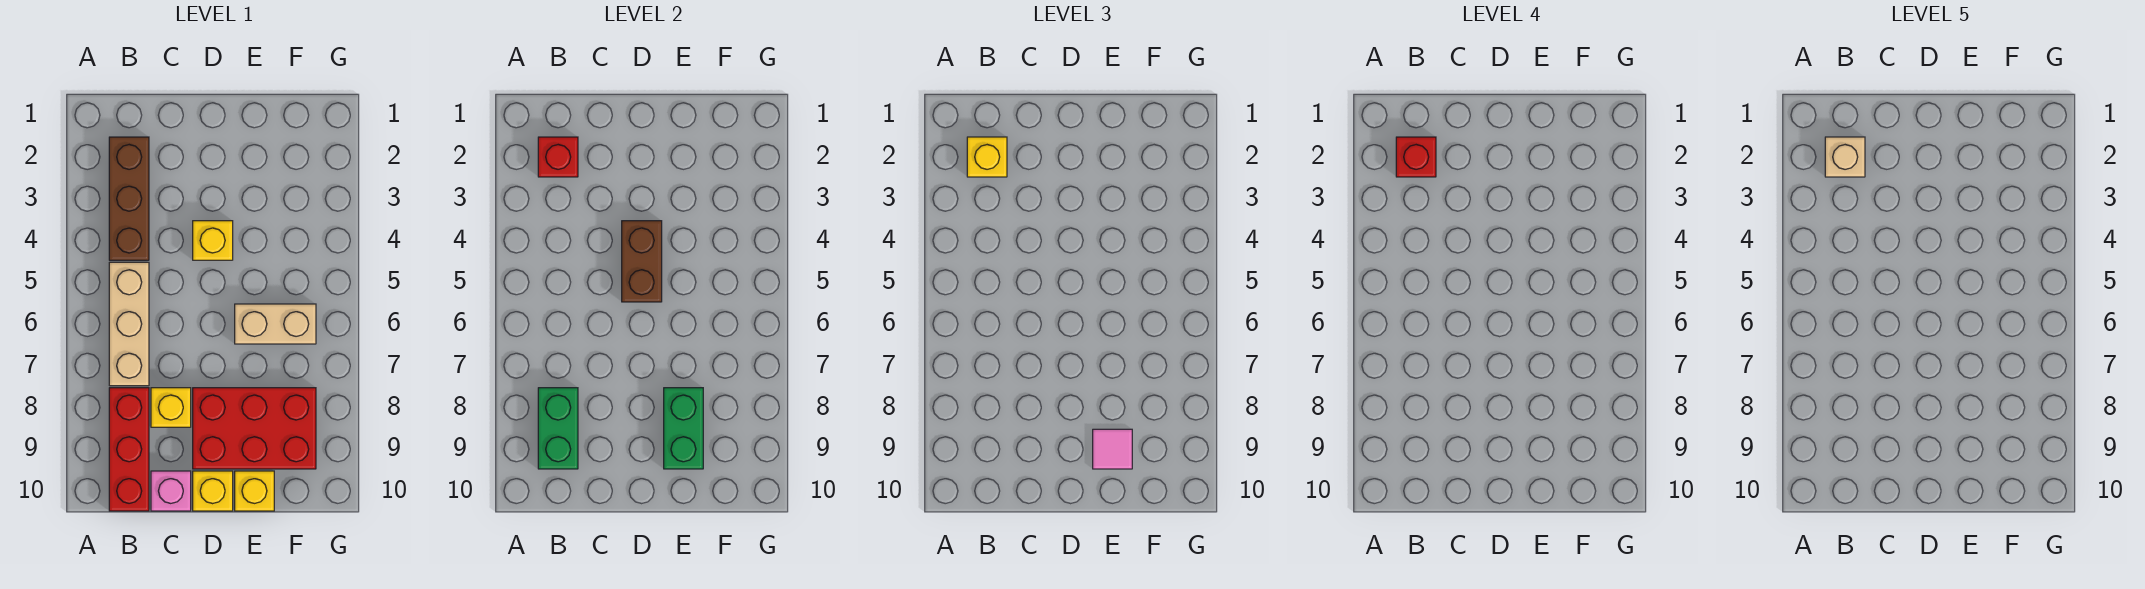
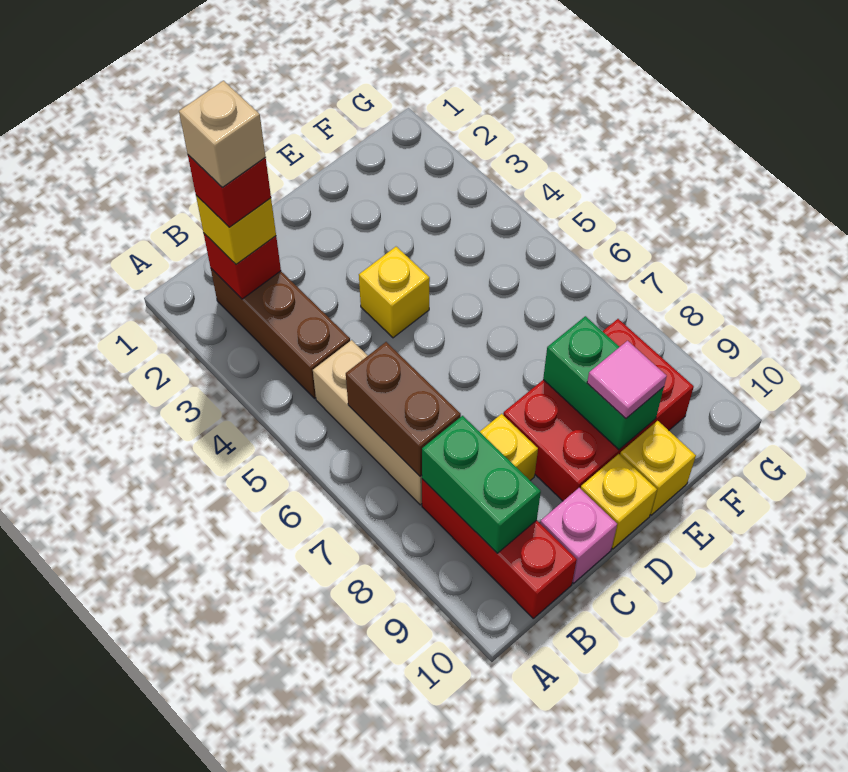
brown 1x2 brick [622,221,662,302] -> brown 1x2 brick moved to [346,342,461,476]
tan 1x2 brick [235,304,316,344] -> none

